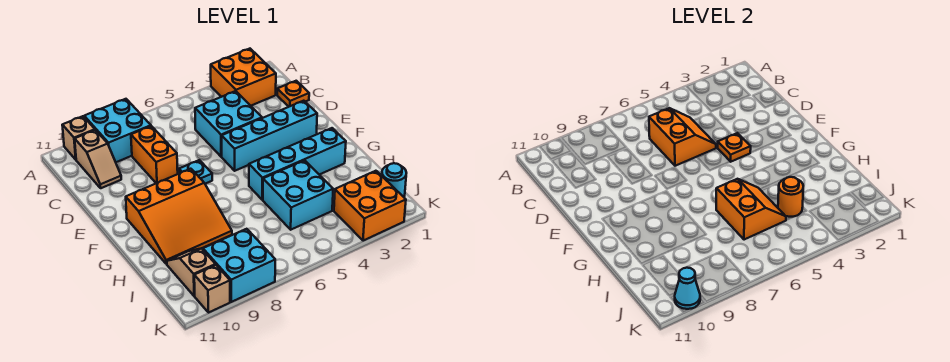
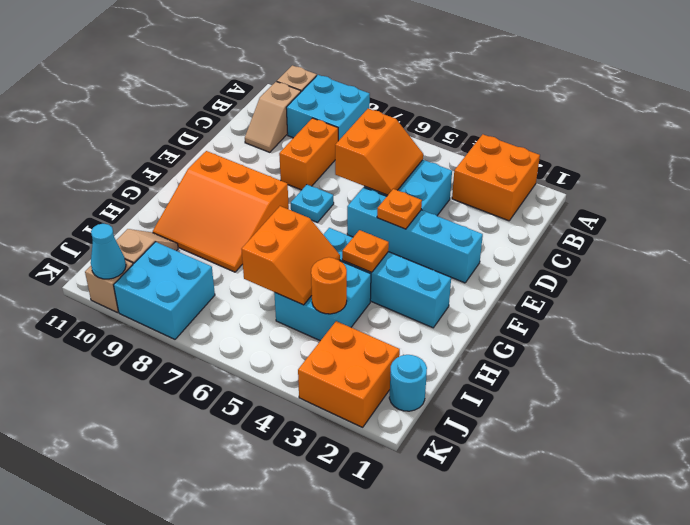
orange 1x1 plate [277,81,309,107] -> orange 1x1 plate moved to [342,230,389,272]

